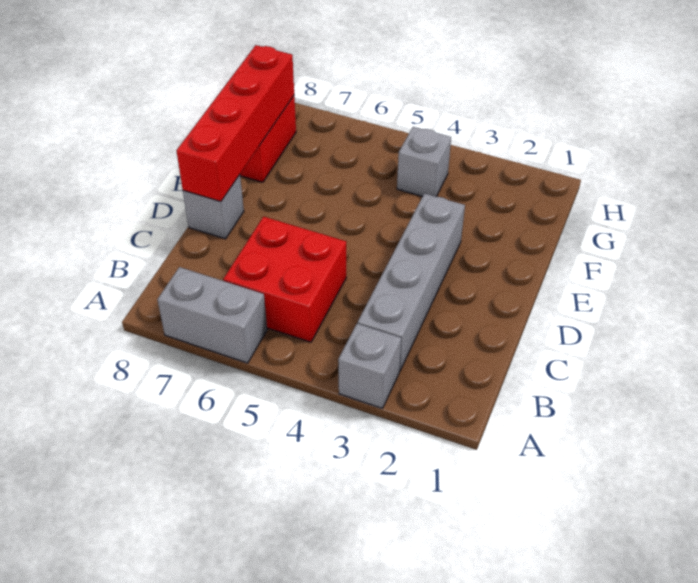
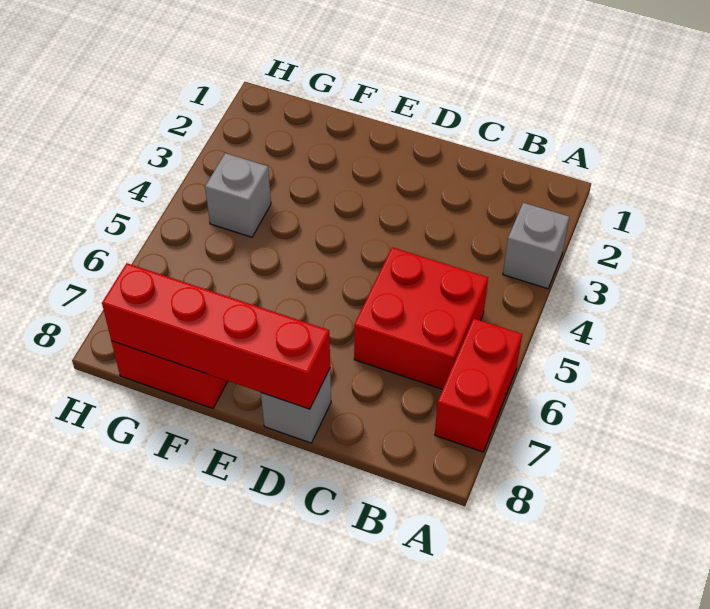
grey 1x2 brick [157,267,267,363] -> red 1x2 brick [435,319,522,452]
grey 1x4 brick [358,194,465,371] -> none

